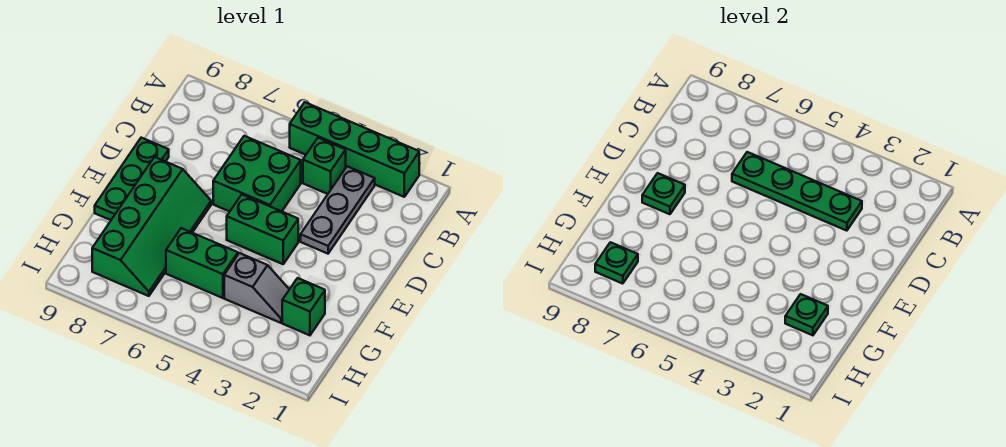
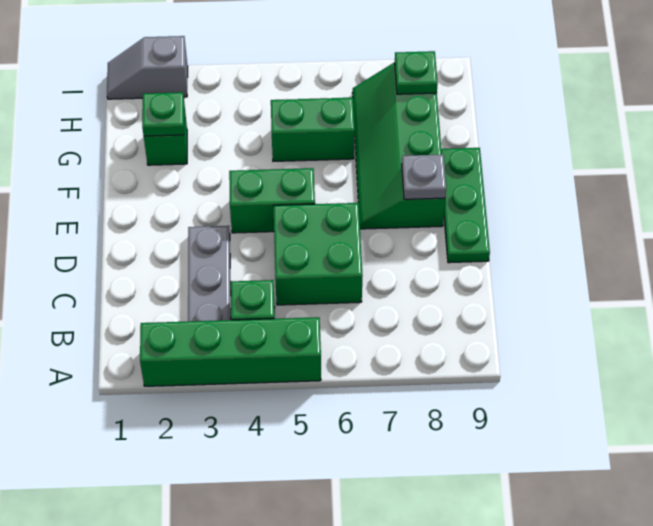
green 1x4 plate [732,152,862,231] -> none
green 1x1 plate [642,173,685,214] -> grey 1x1 plate [402,154,446,199]
grey 1x2 slope [224,253,289,323] -> grey 1x2 slope moved to [107,36,188,99]

